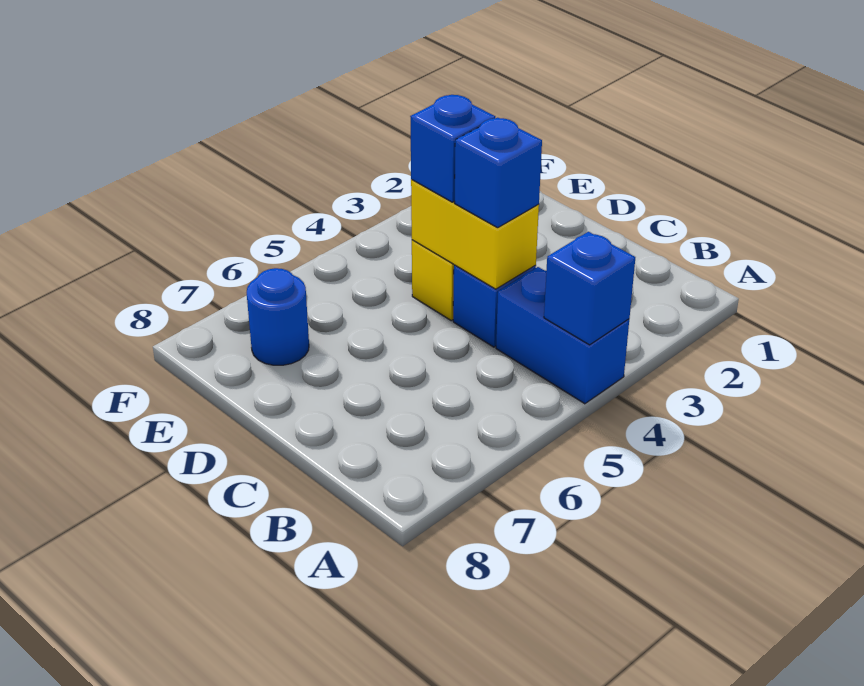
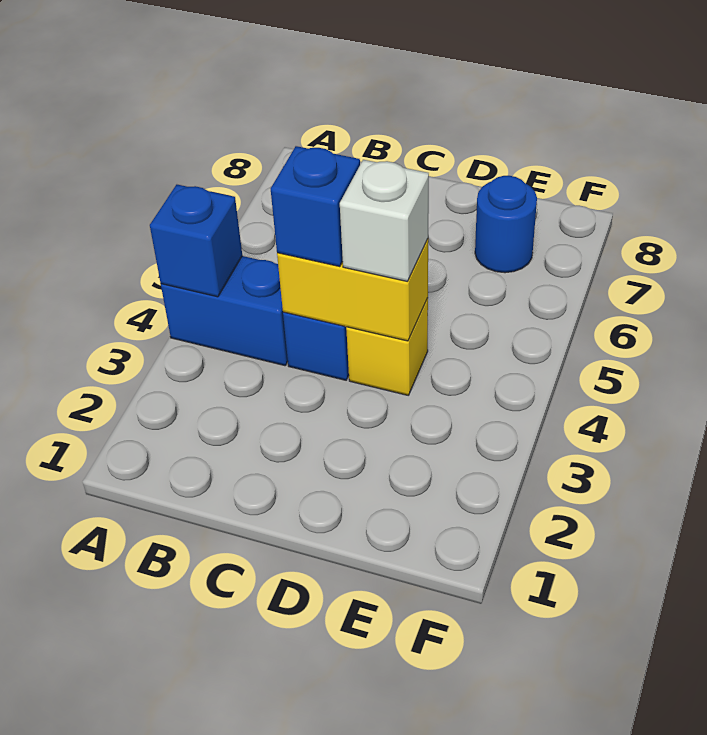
blue 1x1 brick [410,95,495,202] -> white 1x1 brick [340,160,429,282]

